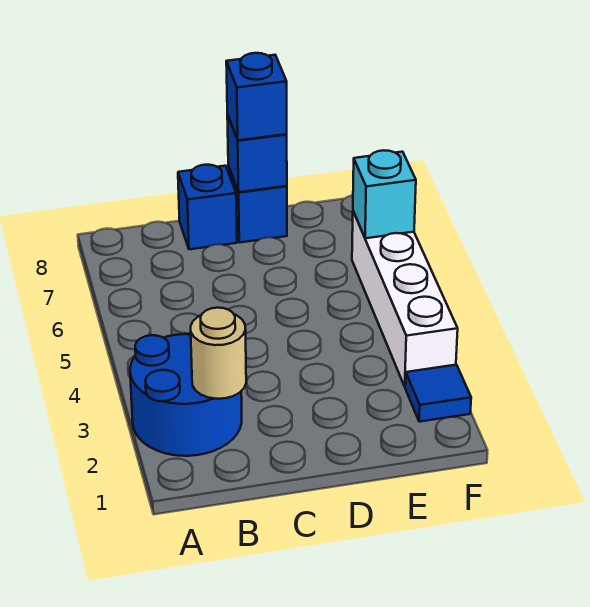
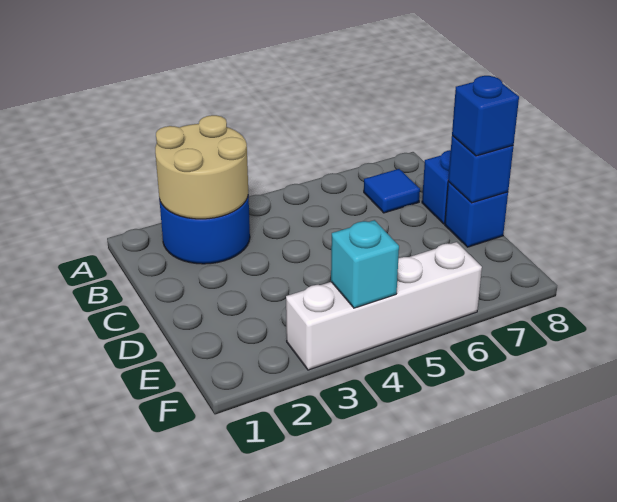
tan 1x1 round brick [191,308,246,399] -> tan 2x2 round brick [155,115,248,219]
blue 1x1 tile [405,365,471,422] -> blue 1x1 tile moved to [364,169,420,213]
cyan 1x1 brick [353,150,416,238] -> cyan 1x1 brick moved to [331,220,399,308]

